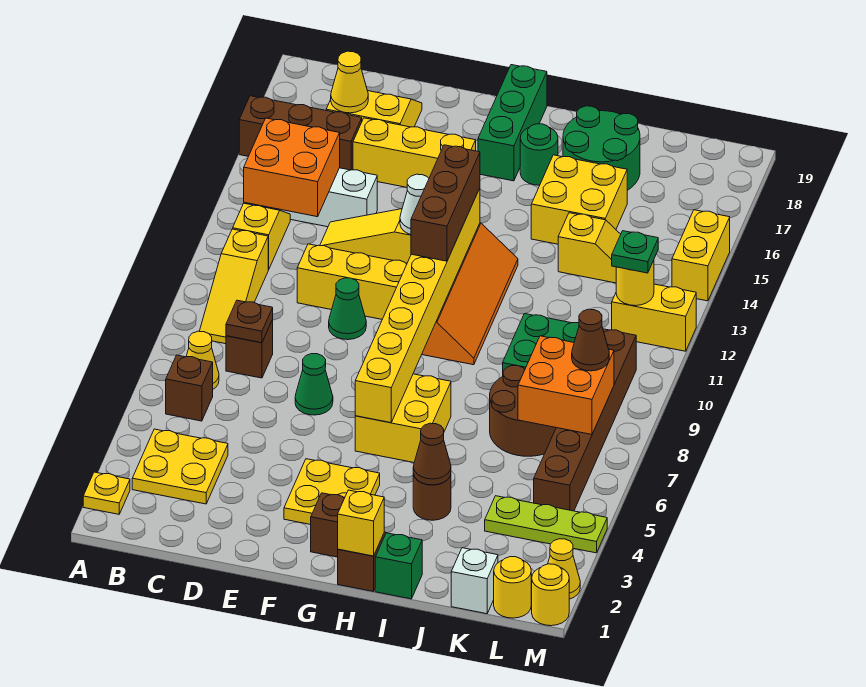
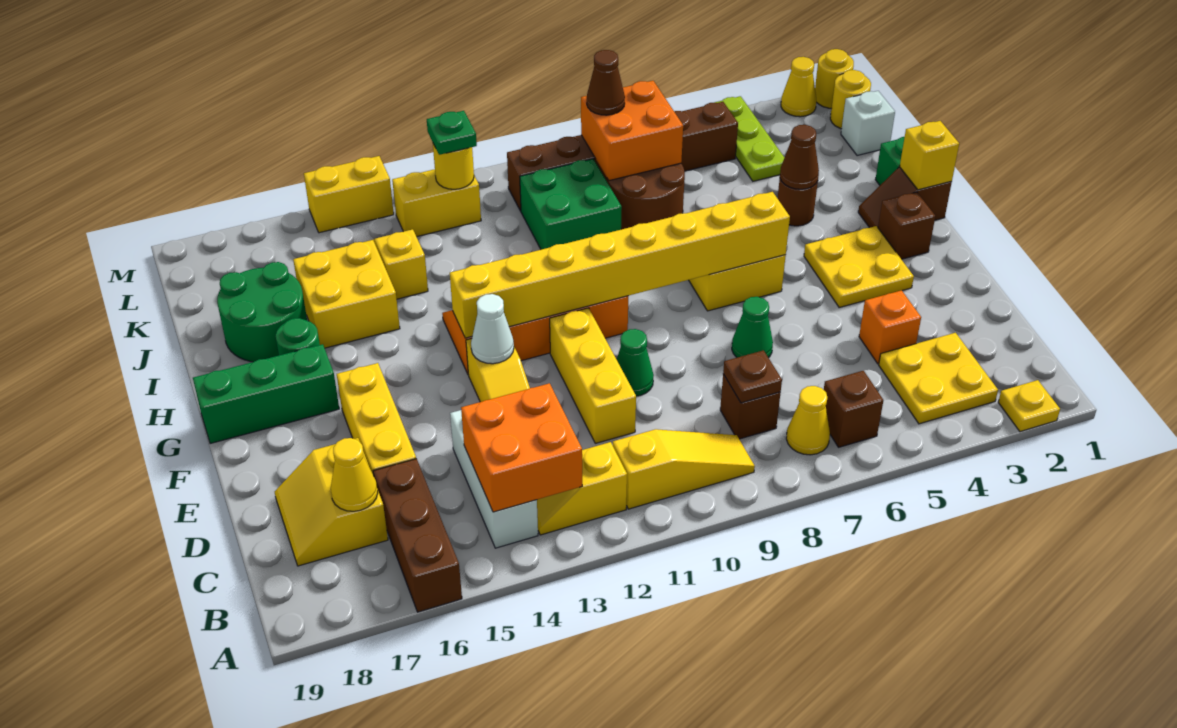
none -> orange 1x1 brick [859,290,921,364]
brown 1x3 brick [411,145,480,261] -> none
yellow 1x2 brick [612,284,696,351] -> yellow 1x2 brick turned to [392,169,481,237]

